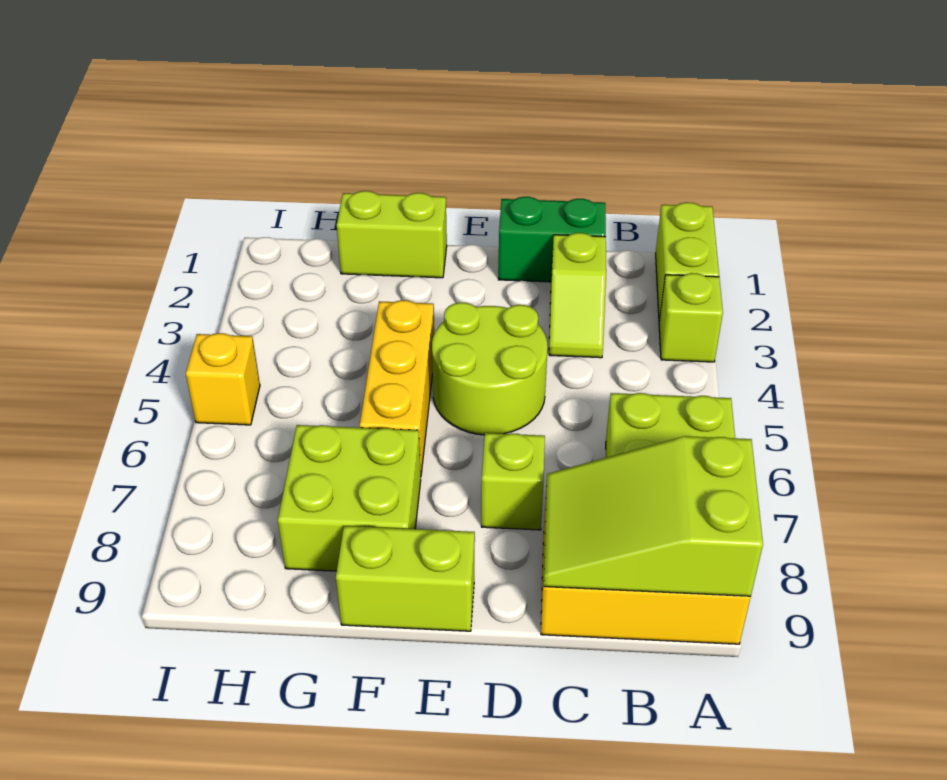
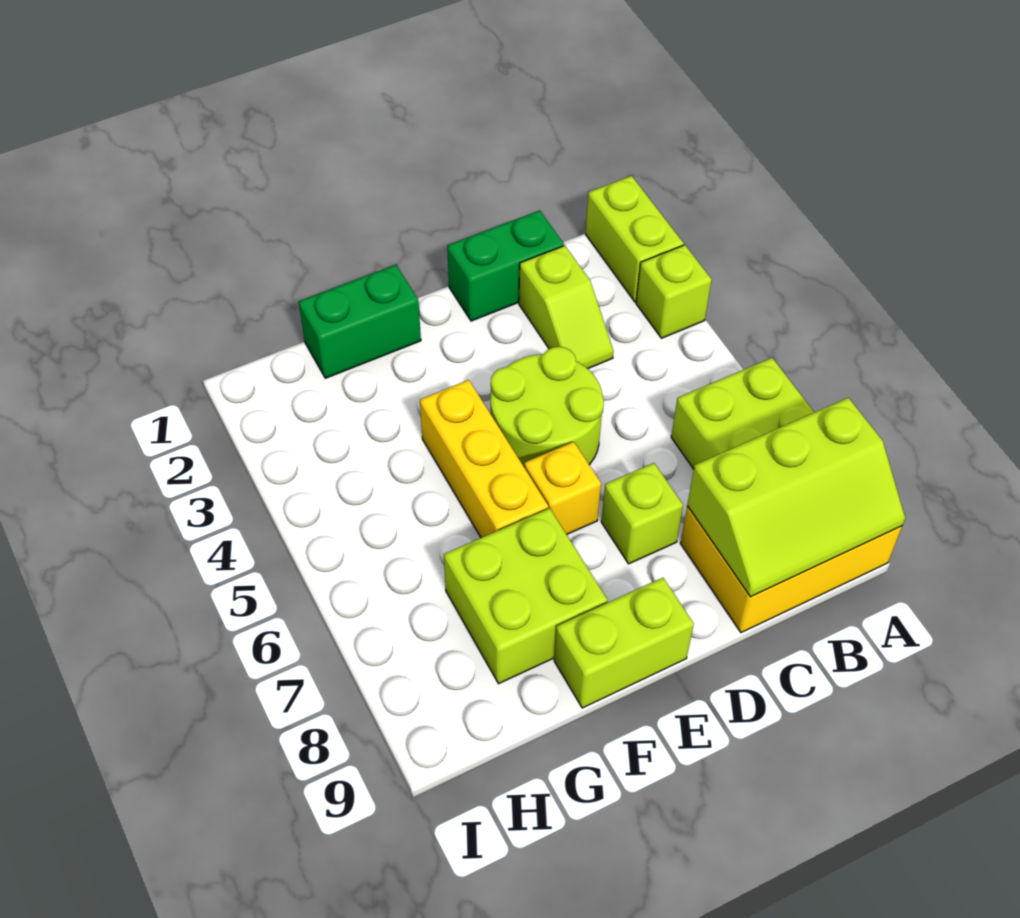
lime 2x3 slope [544,436,763,597] -> lime 2x3 slope turned to [687,398,905,597]
lime 1x2 brick [337,191,447,278] -> green 1x2 brick [299,265,421,378]
yellow 1x1 brick [186,333,260,425] -> yellow 1x1 brick moved to [524,442,601,535]

